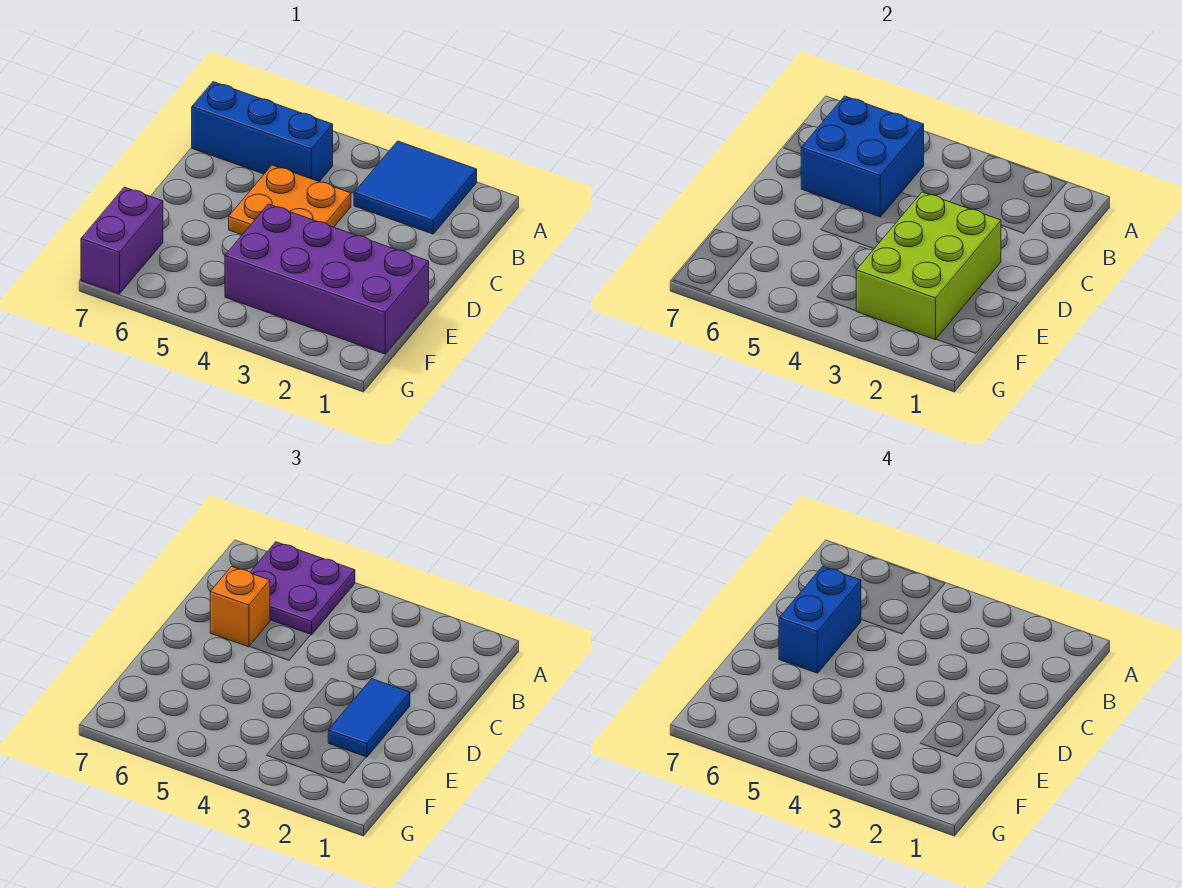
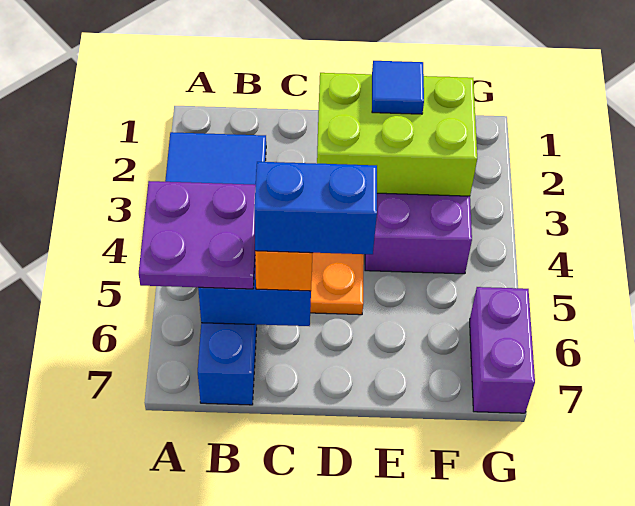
blue 1x2 tile [328,679,410,757] -> blue 1x1 tile [372,61,424,114]
purple 1x2 brick [81,187,163,294] -> purple 1x2 brick turned to [470,287,535,413]

